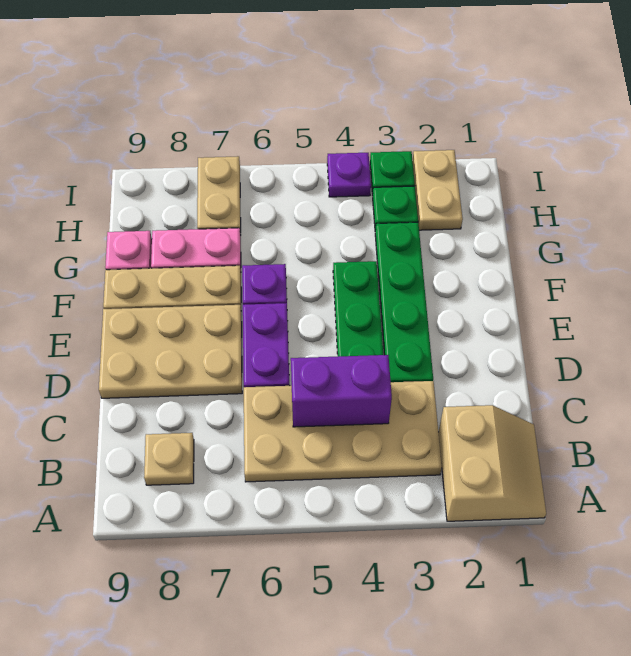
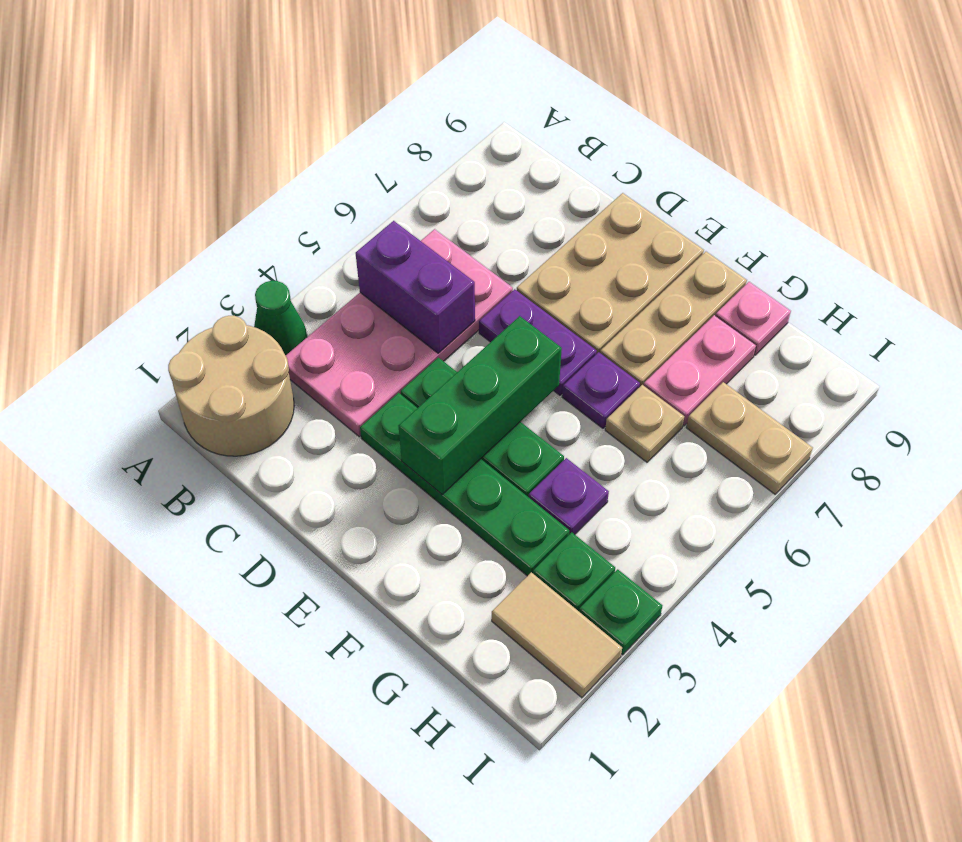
tan 2x2 slope [438,405,546,521] -> tan 2x2 round brick [168,316,294,456]
none -> green 1x1 cone [254,281,307,355]
tan 2x4 plate [244,381,442,482] -> pink 2x4 plate [286,229,513,437]
tan 1x1 plate [144,433,194,485] -> tan 1x1 plate moved to [605,385,684,462]
purple 1x2 brick [291,355,392,427] -> purple 1x2 brick turned to [356,221,475,353]
none -> green 1x3 brick [399,316,562,494]
tan 1x2 plate [412,150,463,230] -> tan 1x2 tile [492,572,622,698]
purple 1x1 plate [327,153,371,197] -> purple 1x1 plate moved to [529,458,609,534]

